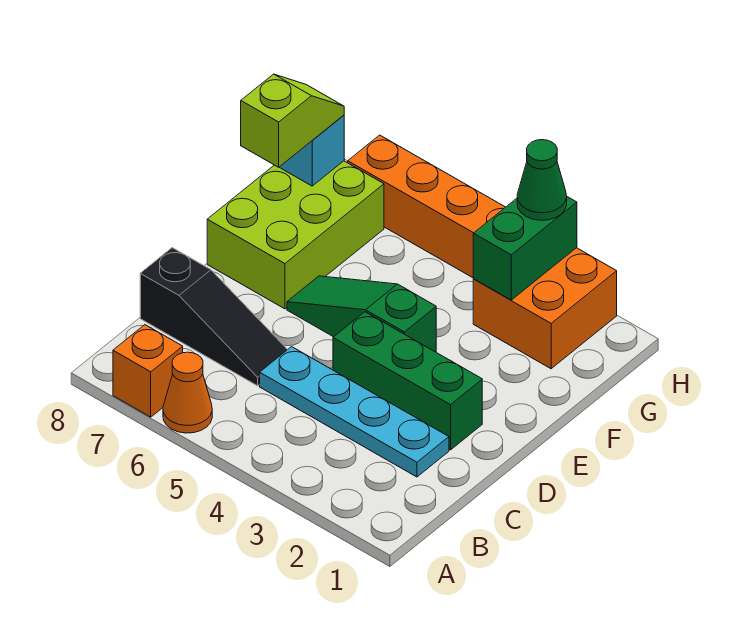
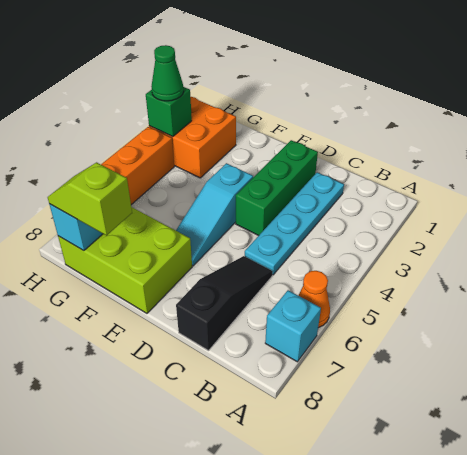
orange 1x1 brick [113,325,183,417] -> cyan 1x1 brick [265,290,321,362]
green 1x3 slope [287,276,436,352] -> cyan 1x3 slope [176,163,253,266]
green 1x2 brick [473,197,577,300] -> green 1x1 brick [146,87,192,137]

